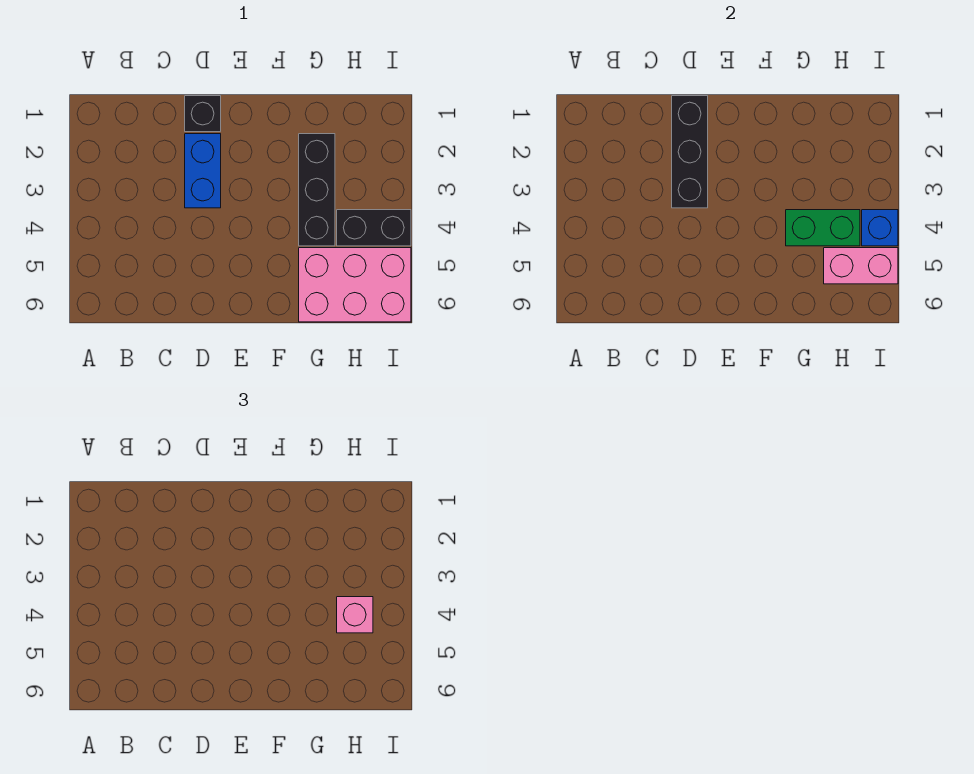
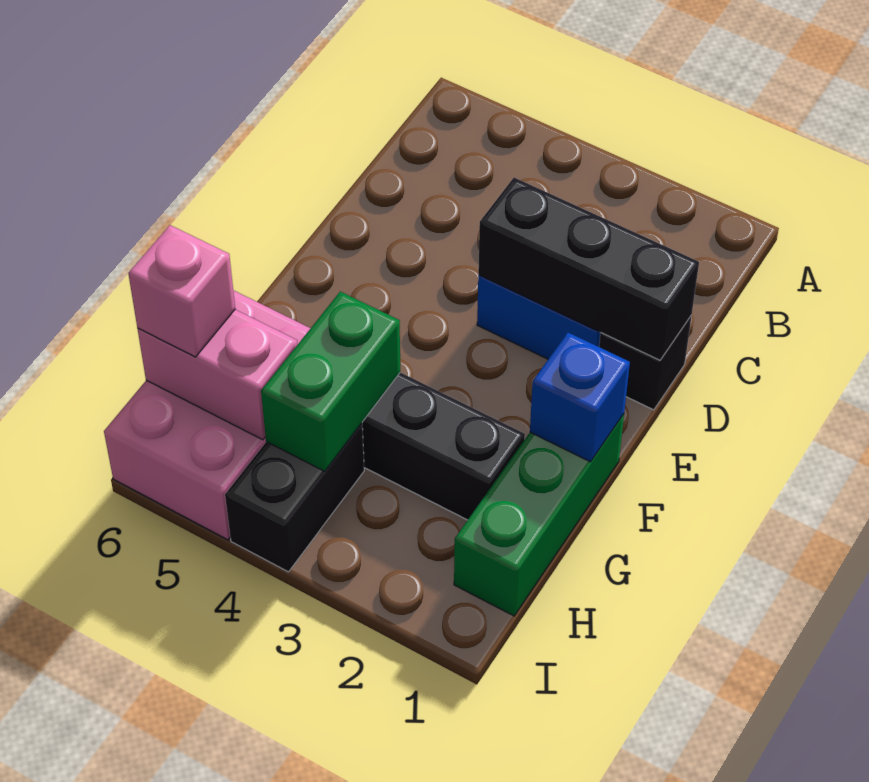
none -> green 1x3 brick [454,414,624,616]
pink 1x1 brick [337,597,373,633] -> pink 1x1 brick moved to [128,225,235,357]
pink 1x2 brick [824,248,898,284] -> pink 1x2 brick turned to [138,310,298,440]
blue 1x1 brick [862,210,898,246] -> blue 1x1 brick moved to [530,333,630,462]

